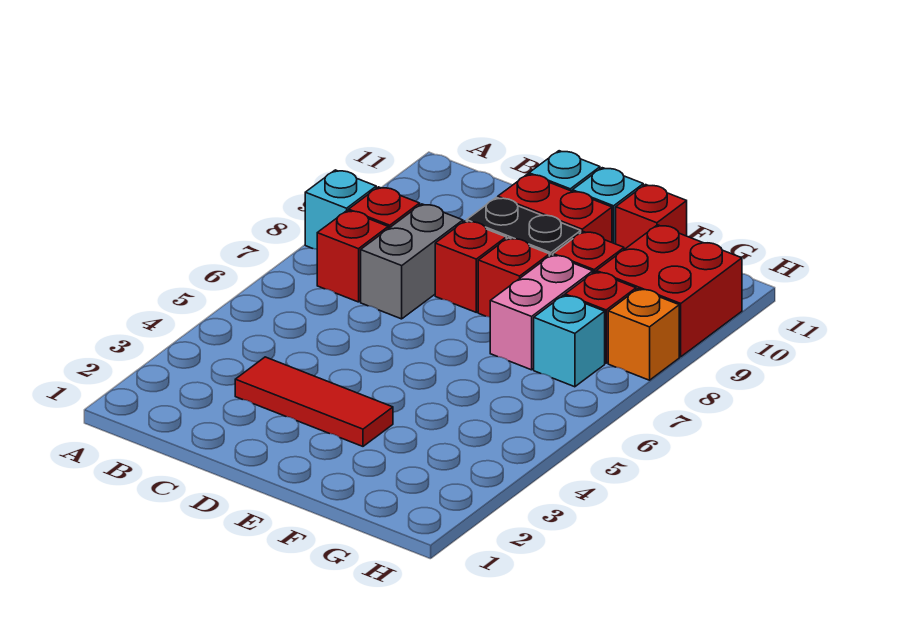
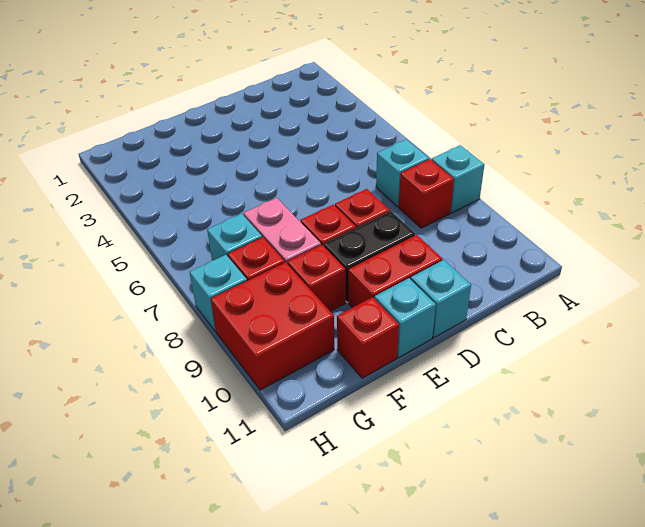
red 1x1 brick [317,210,388,302] -> cyan 1x1 brick [376,140,429,207]
red 1x3 tile [235,357,393,446] -> none
grey 1x2 brick [361,204,463,319] -> none
orange 1x1 brick [608,289,679,380] -> cyan 1x1 brick [190,255,247,332]

